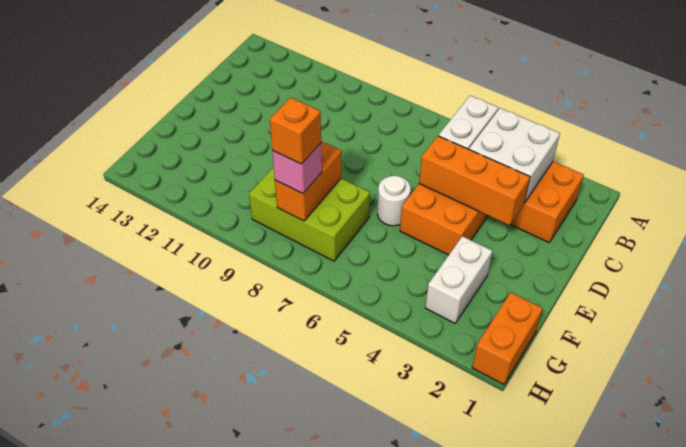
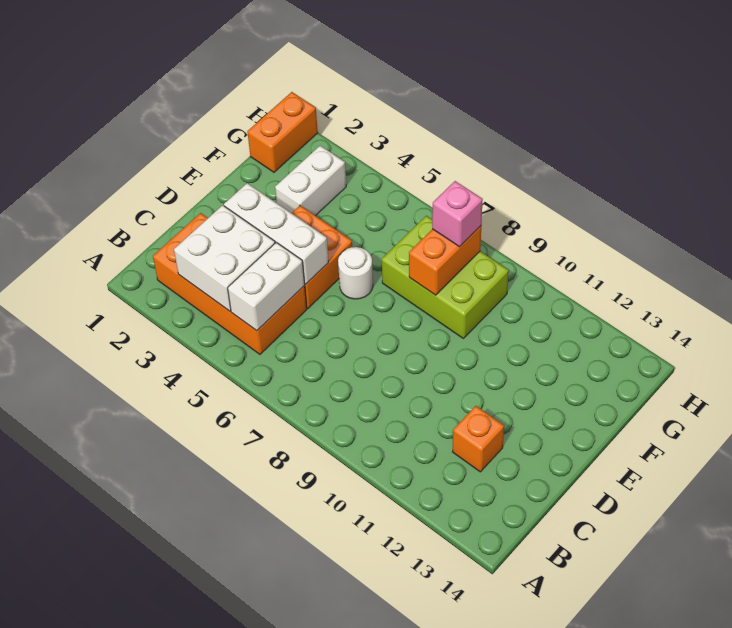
orange 1x3 brick [419,136,530,225] -> white 1x3 brick [224,183,328,284]
orange 1x1 brick [270,97,321,164] -> orange 1x1 brick moved to [453,406,504,472]

